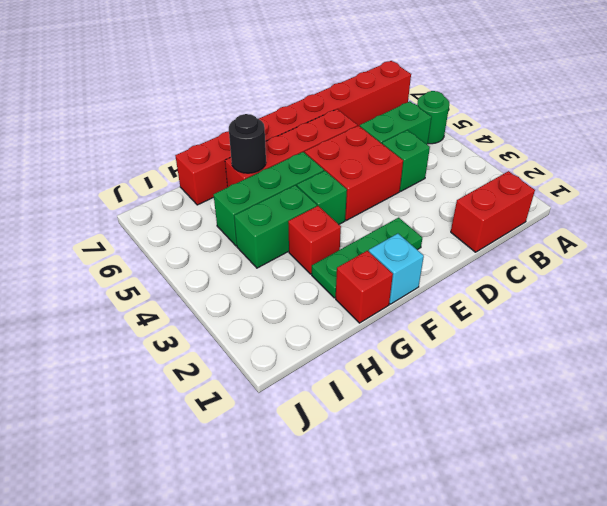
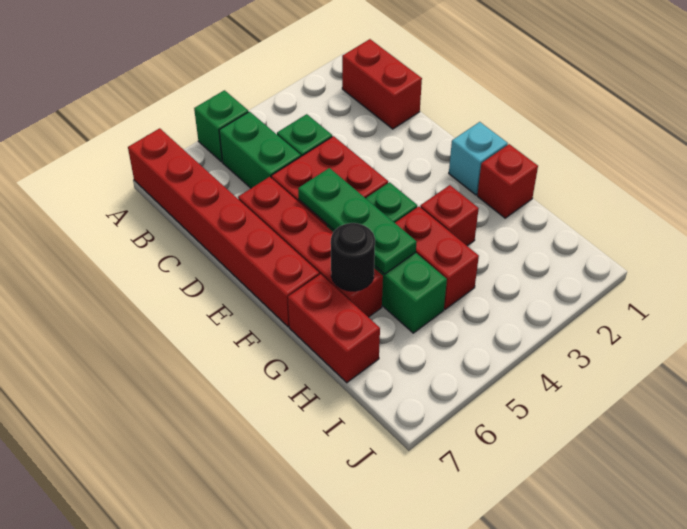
green 1x1 round brick [417,91,449,144] -> green 1x1 brick [194,90,248,162]
green 1x3 plate [312,218,422,298] -> green 1x3 plate moved to [298,168,417,274]
green 1x2 brick [234,185,317,268] -> red 1x2 brick [395,207,479,309]

